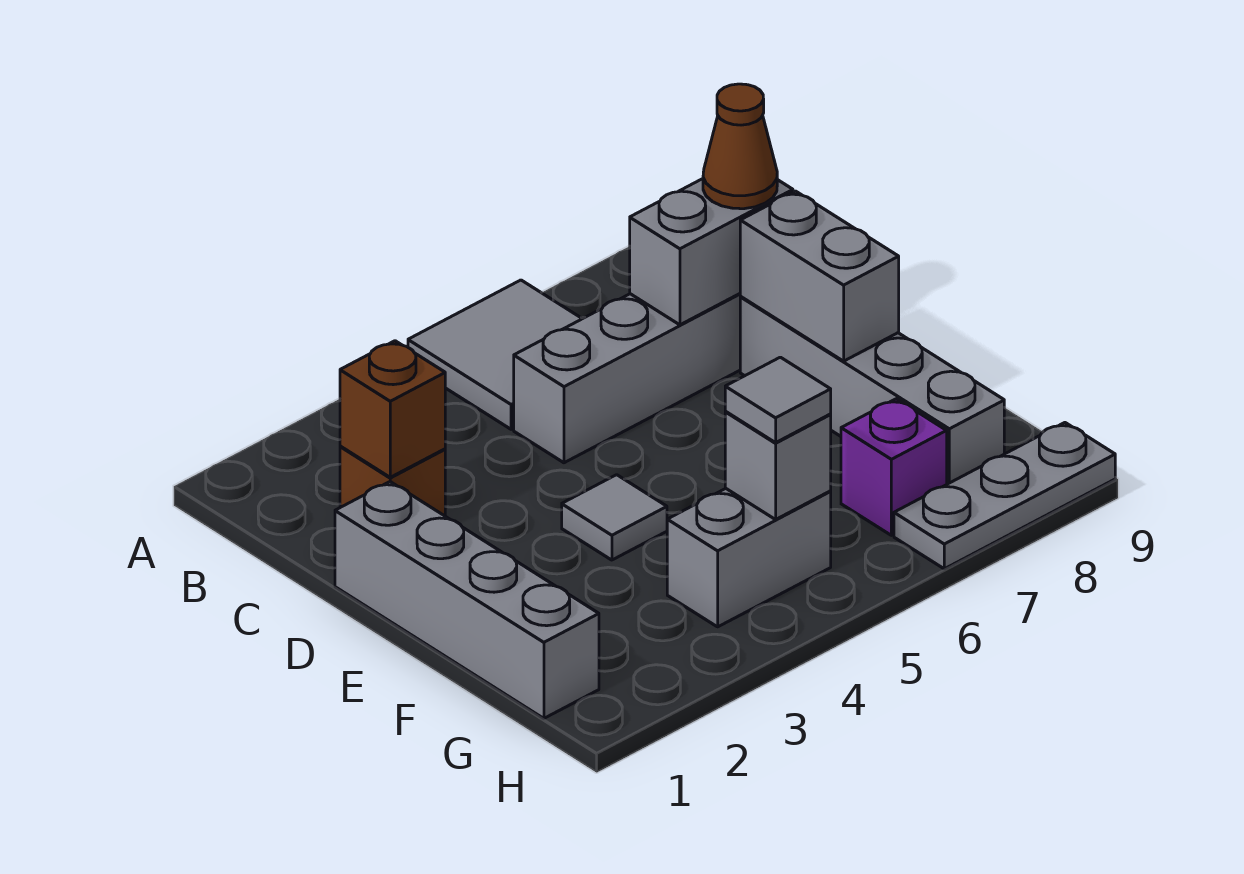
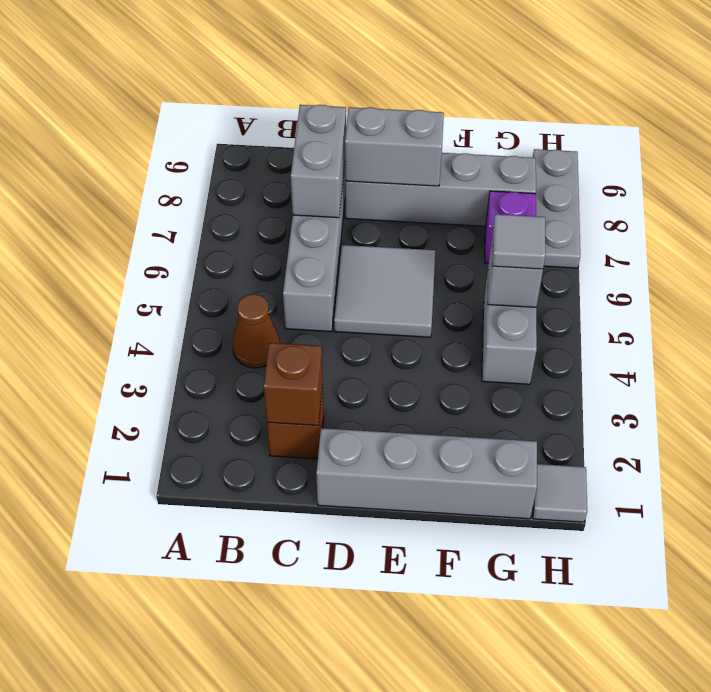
grey 2x2 tile [408,280,582,429] -> grey 2x2 tile moved to [334,245,435,337]
brown 1x1 cone [703,84,777,209] -> brown 1x1 cone moved to [232,294,280,368]
grey 1x1 tile [562,475,667,560] -> grey 1x1 tile moved to [533,464,587,522]

